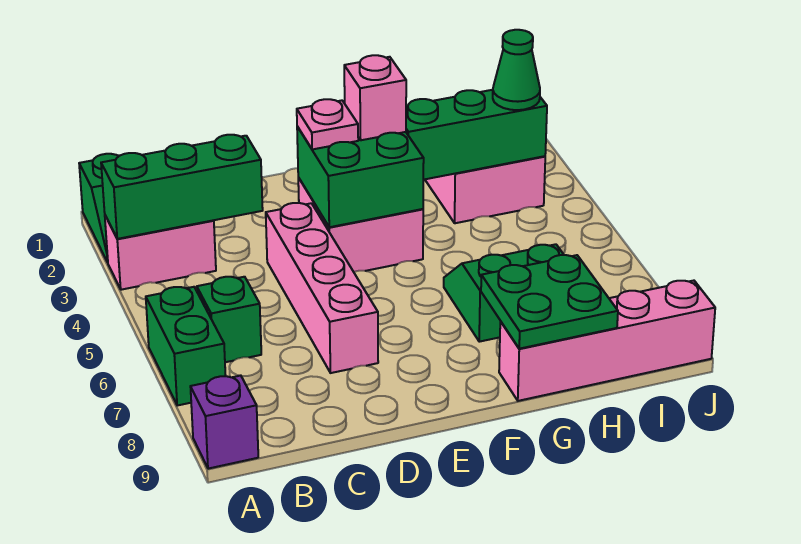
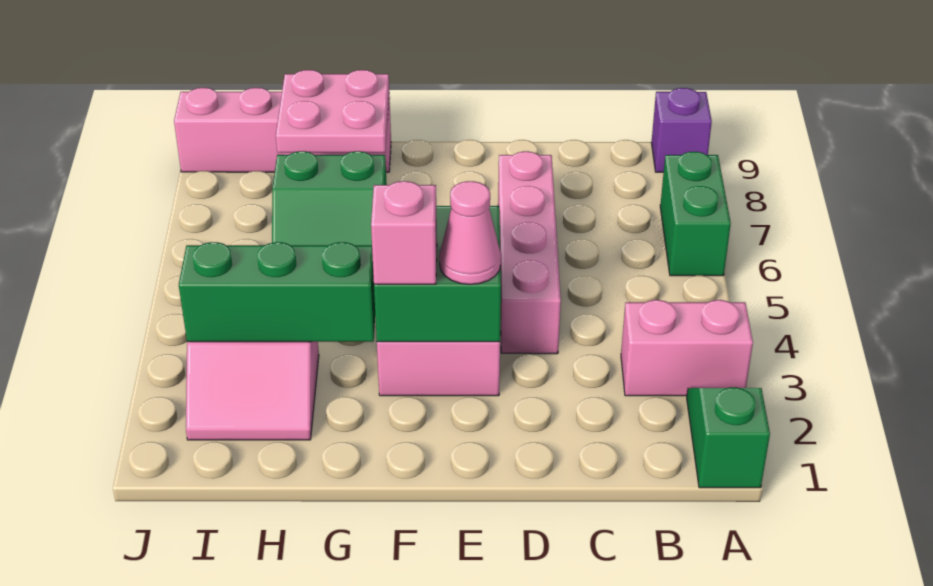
green 1x3 brick [101,135,263,239] -> none
green 1x1 brick [197,277,261,362] -> none
pink 1x1 plate [297,99,358,149] -> pink 1x1 cone [439,181,501,284]
green 2x2 plate [481,255,618,349] -> pink 2x2 plate [276,70,389,153]
green 1x1 cone [493,30,540,110] -> none

